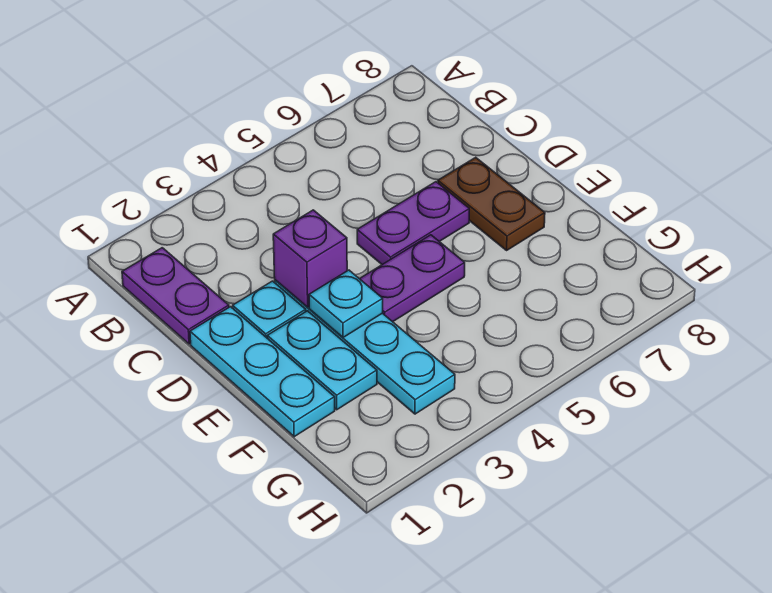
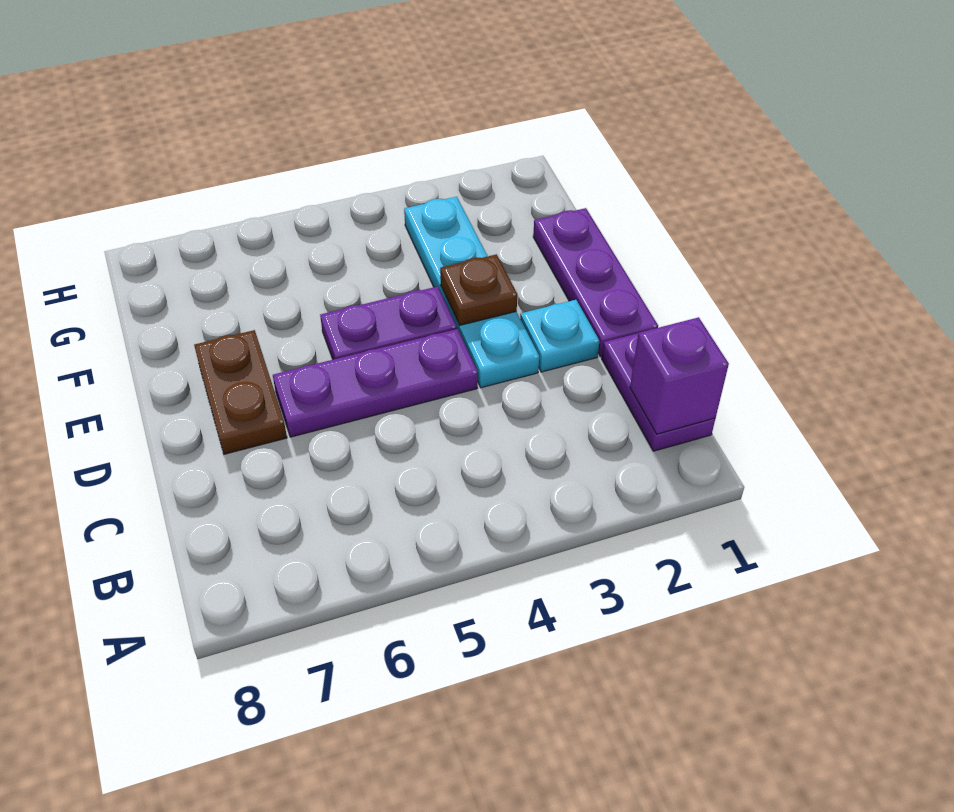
cyan 1x3 plate [190,307,335,437] -> purple 1x3 plate [533,208,658,357]
purple 1x1 brick [273,210,347,307] -> purple 1x1 brick moved to [630,317,729,434]
purple 1x2 plate [357,182,469,265] -> purple 1x3 plate [273,329,478,437]
cyan 1x2 plate [267,311,377,410] -> none
cyan 1x1 plate [309,270,383,337] -> brown 1x1 plate [440,254,517,325]

